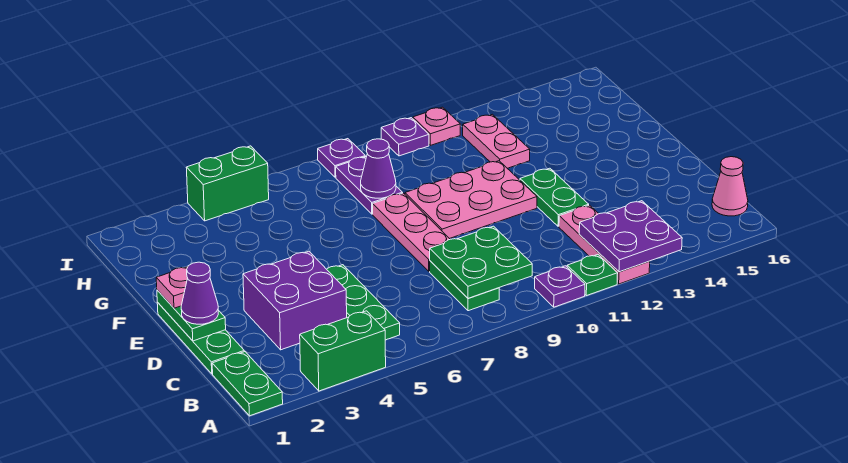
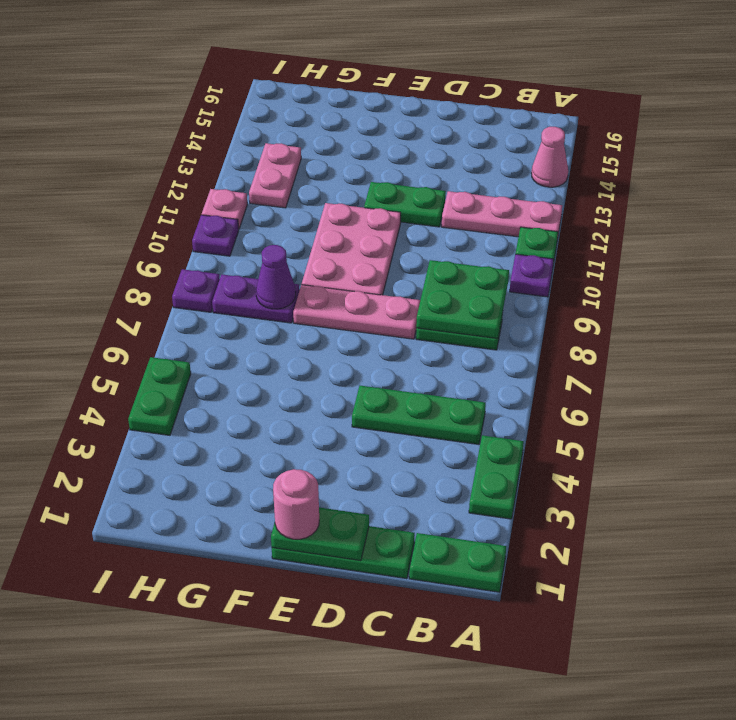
green 1x2 brick [300,311,386,391] -> green 1x2 plate [469,435,524,519]
purple 2x2 plate [579,201,682,272] -> none
pink 1x1 cone [712,157,748,216] -> pink 1x1 cone moved to [531,127,568,187]
purple 2x2 brick [243,251,347,350] -> none
purple 1x1 cone [181,262,218,324] -> none
pink 1x1 plate [156,267,188,308] -> pink 1x1 round brick [273,469,319,539]
pink 1x2 plate [463,114,530,168] -> pink 1x2 plate turned to [249,143,301,208]
green 1x2 brick [186,146,269,221] -> green 1x2 plate [128,357,191,435]

